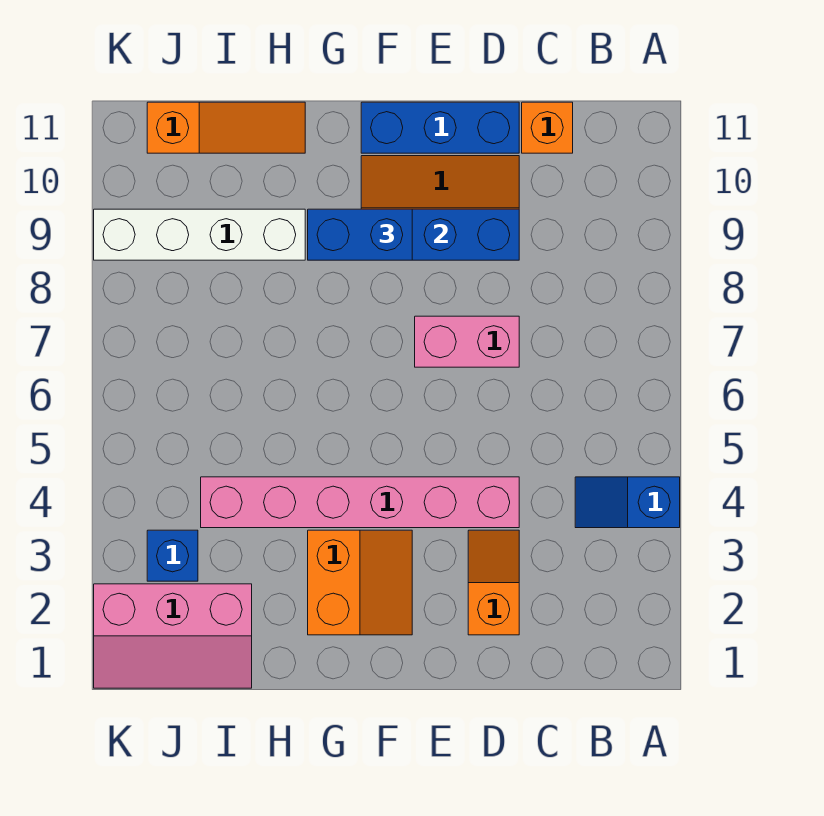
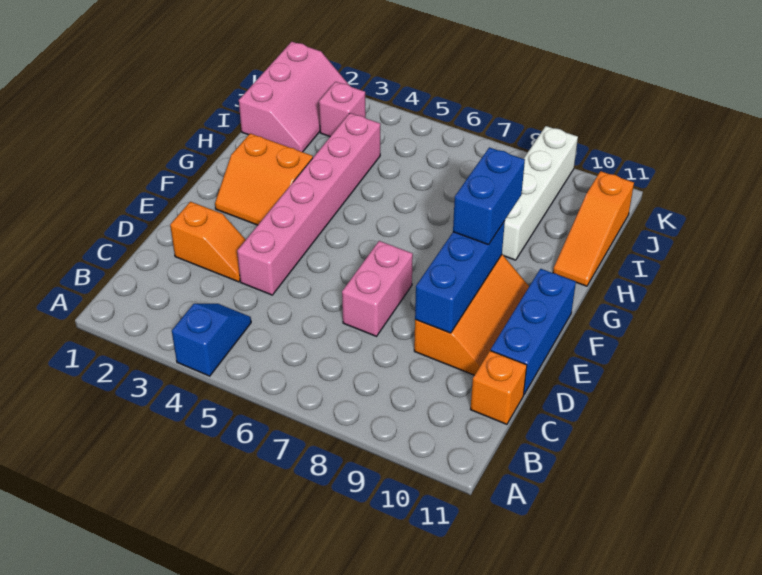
pink 2x3 slope [94,584,252,688] -> pink 2x3 slope turned to [239,42,349,152]
blue 1x1 brick [147,530,198,581] -> pink 1x1 brick [319,82,366,136]

